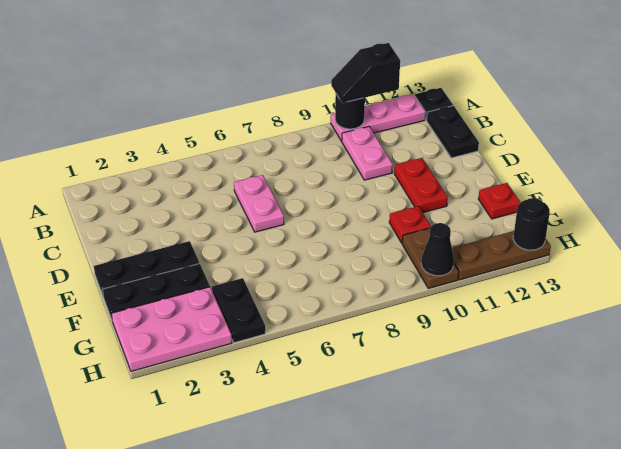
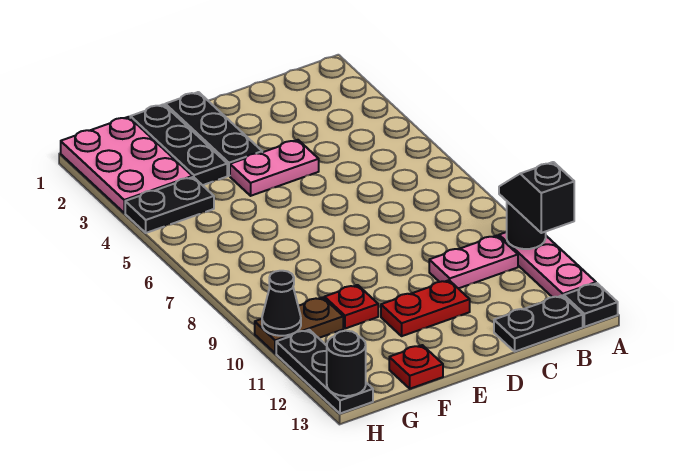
pink 1x2 plate [234,175,284,232] -> pink 1x2 plate moved to [230,140,319,196]
brown 1x3 plate [452,231,551,280] -> black 1x3 plate [276,330,373,413]

